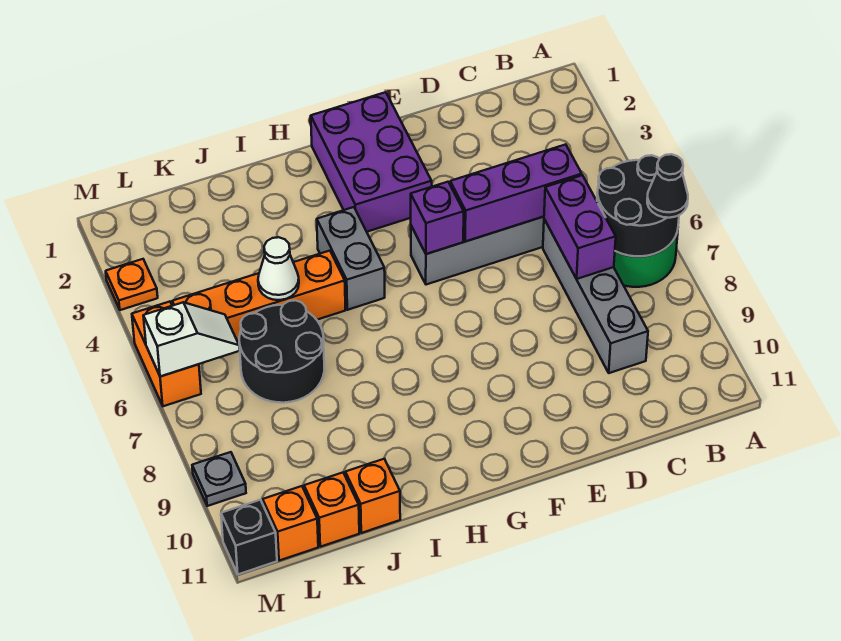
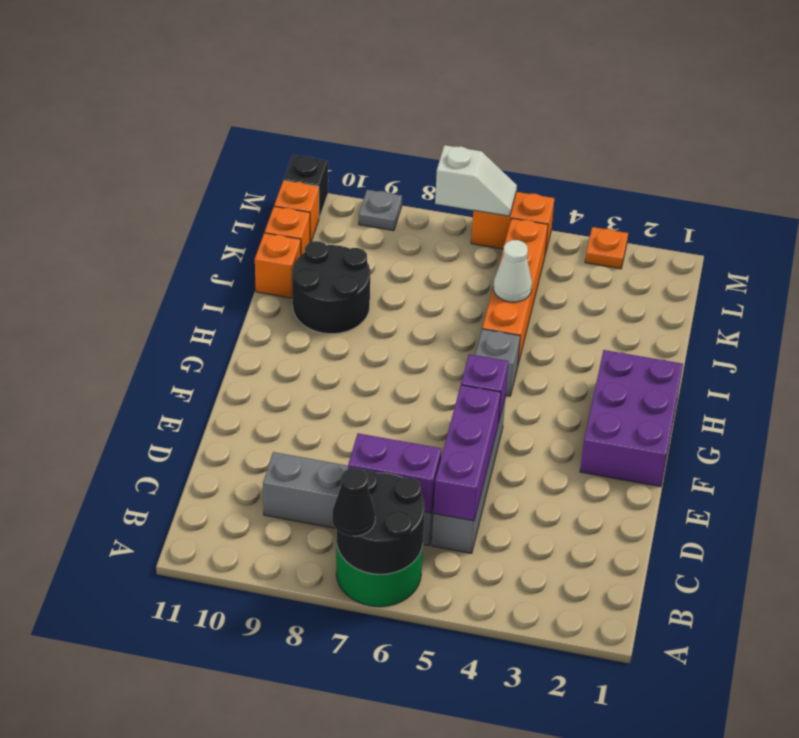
purple 2x3 brick [311,92,432,232] -> purple 2x3 brick turned to [580,350,683,487]
grey 1x2 brick [317,207,385,310] -> grey 1x1 brick [475,329,520,396]
black 2x2 round brick [239,300,324,403] -> black 2x2 round brick moved to [292,241,370,334]
white 1x2 slope [143,302,240,377] -> white 1x2 slope turned to [435,145,517,216]

